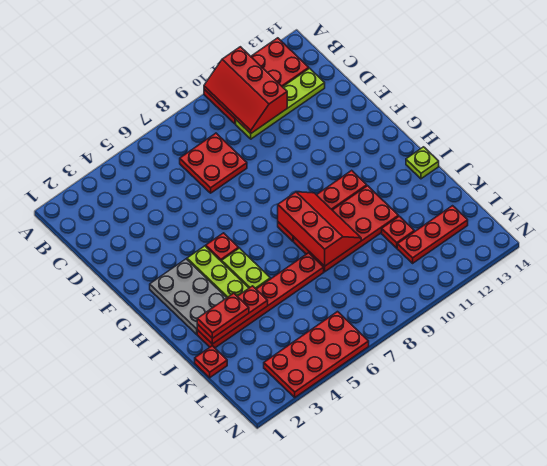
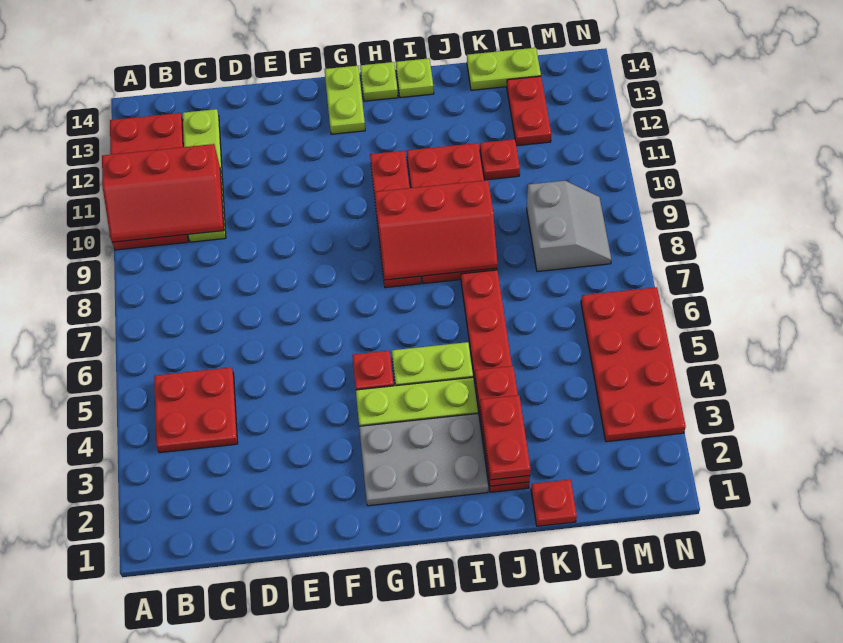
red 2x2 plate [180,133,247,193] -> red 2x2 plate moved to [154,367,238,453]
none -> lime 1x2 plate [325,66,365,134]
red 2x3 slope [278,192,361,266] -> red 2x3 slope turned to [375,180,497,280]
none -> lime 1x1 plate [360,62,398,101]
none -> lime 1x2 plate [467,48,541,90]
none -> grey 2x2 slope [527,181,611,272]
red 1x3 plate [397,206,468,263] -> red 1x2 plate [507,76,551,146]

